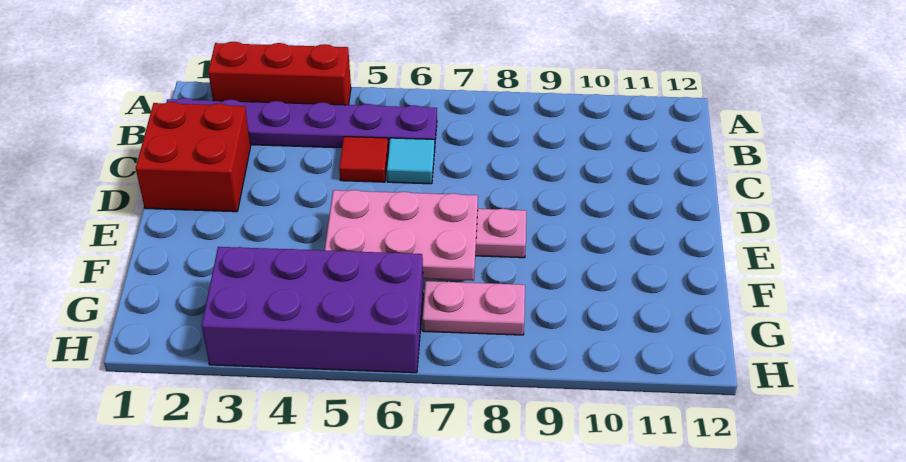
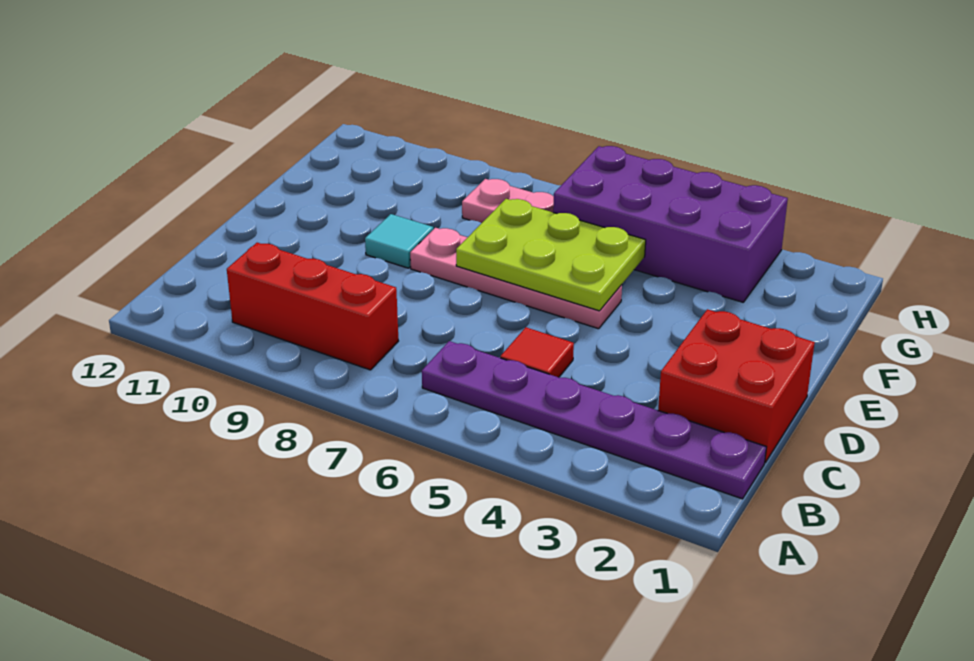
red 1x3 brick [208,42,351,105] -> red 1x3 brick moved to [227,243,398,370]
cyan 1x1 tile [387,138,435,184] -> cyan 1x1 tile moved to [365,214,433,268]
pink 2x3 plate [325,190,478,281] -> lime 2x3 plate [456,199,646,311]

